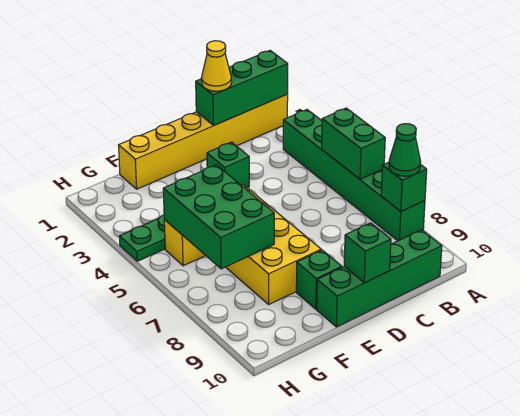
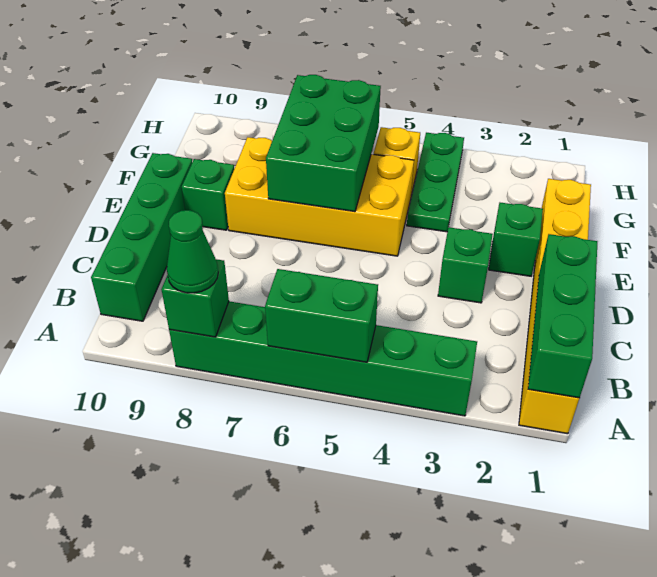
yellow 1x1 cone [201,41,232,91] -> none
green 1x1 brick [344,223,391,283] -> green 1x1 brick moved to [489,203,543,276]
green 2x3 brick [163,165,274,269] -> green 2x3 brick turned to [266,75,381,212]

